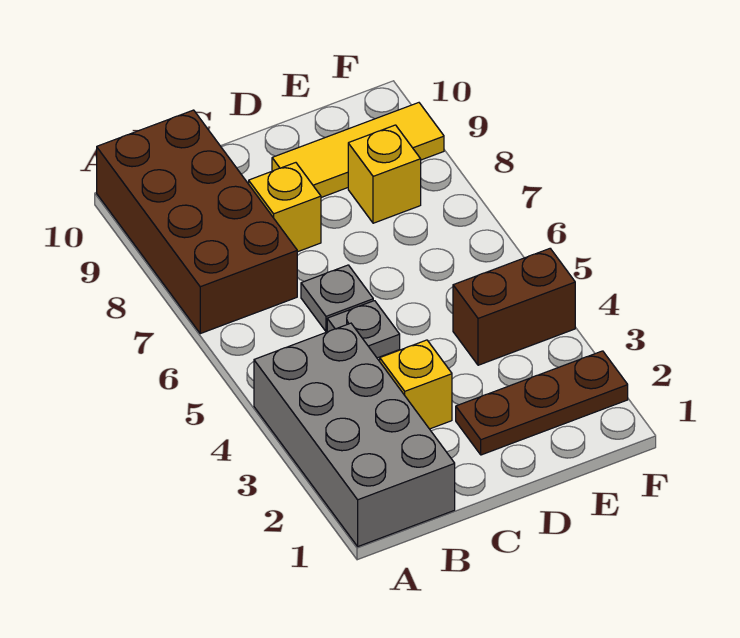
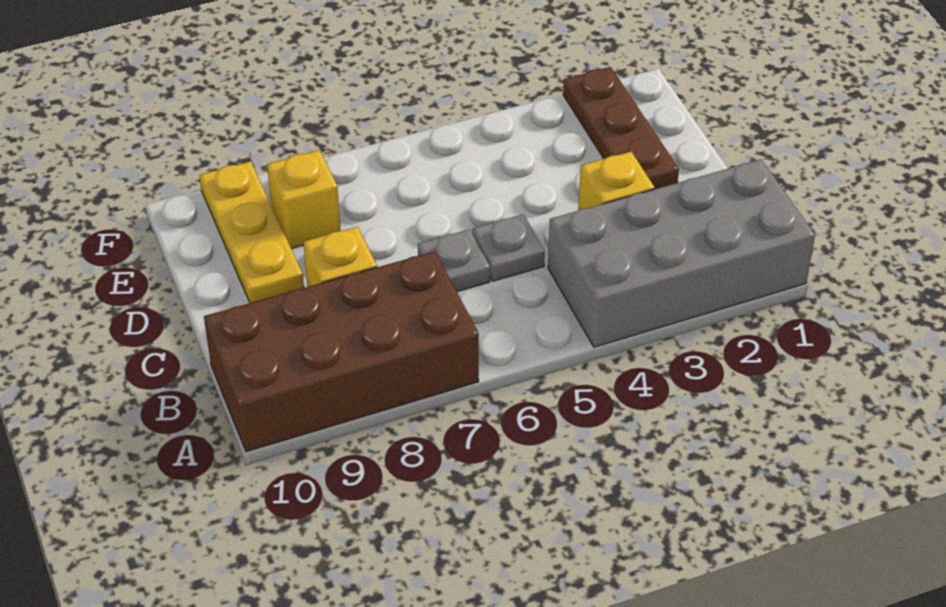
yellow 1x3 tile [272,103,444,197] -> yellow 1x3 plate [199,161,304,303]
brown 1x2 brick [453,249,575,365] -> none

